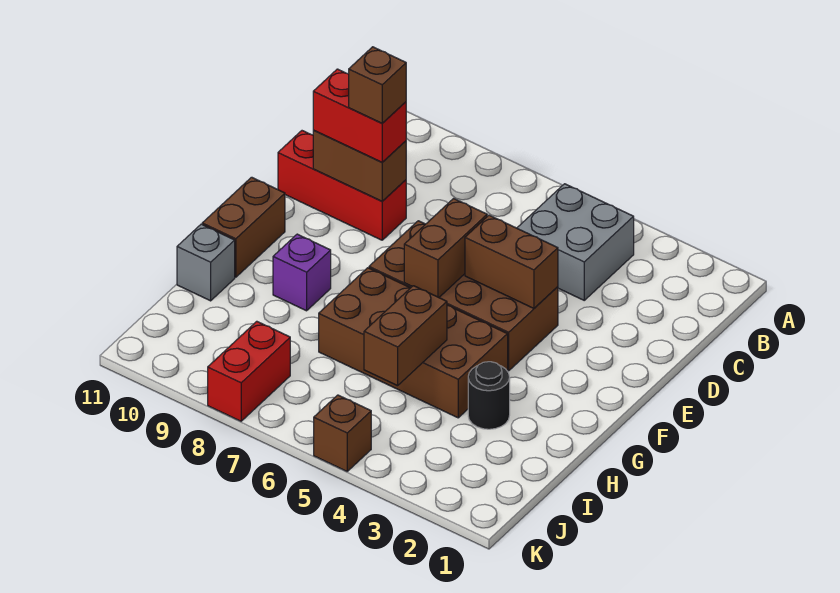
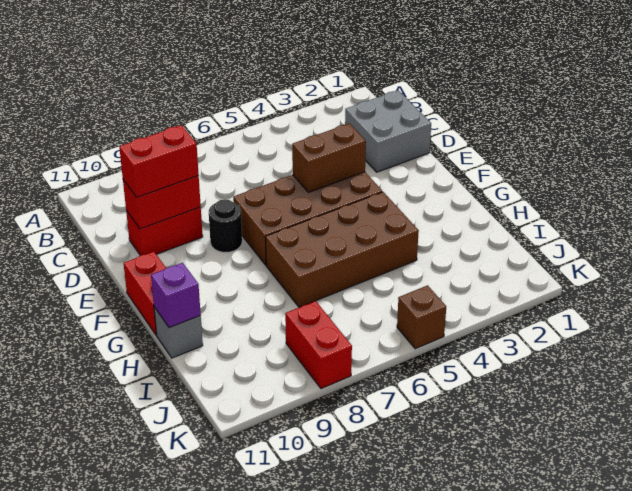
grey 2x2 brick [517,184,634,300] -> grey 2x2 brick moved to [345,90,431,172]
red 1x3 brick [278,131,406,240] -> red 1x2 brick [126,207,203,255]
brown 1x2 brick [313,130,406,201] -> red 1x2 brick [123,176,201,229]
brown 1x1 brick [349,47,406,123] -> none
brown 1x2 brick [404,198,487,297] -> none
brown 1x2 brick [202,177,285,277] -> red 1x2 brick [124,252,166,335]
purple 1x1 brick [273,234,331,311] -> purple 1x1 brick moved to [151,263,201,328]
black 1x1 round brick [468,362,510,429] -> black 1x1 round brick moved to [209,199,242,253]
brown 1x2 brick [364,286,447,386] -> none

